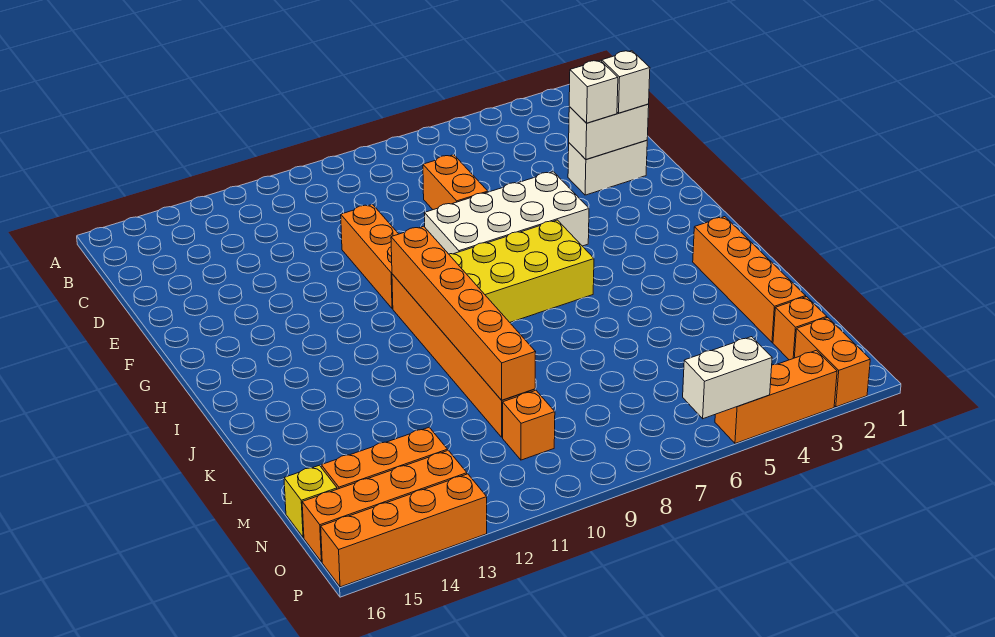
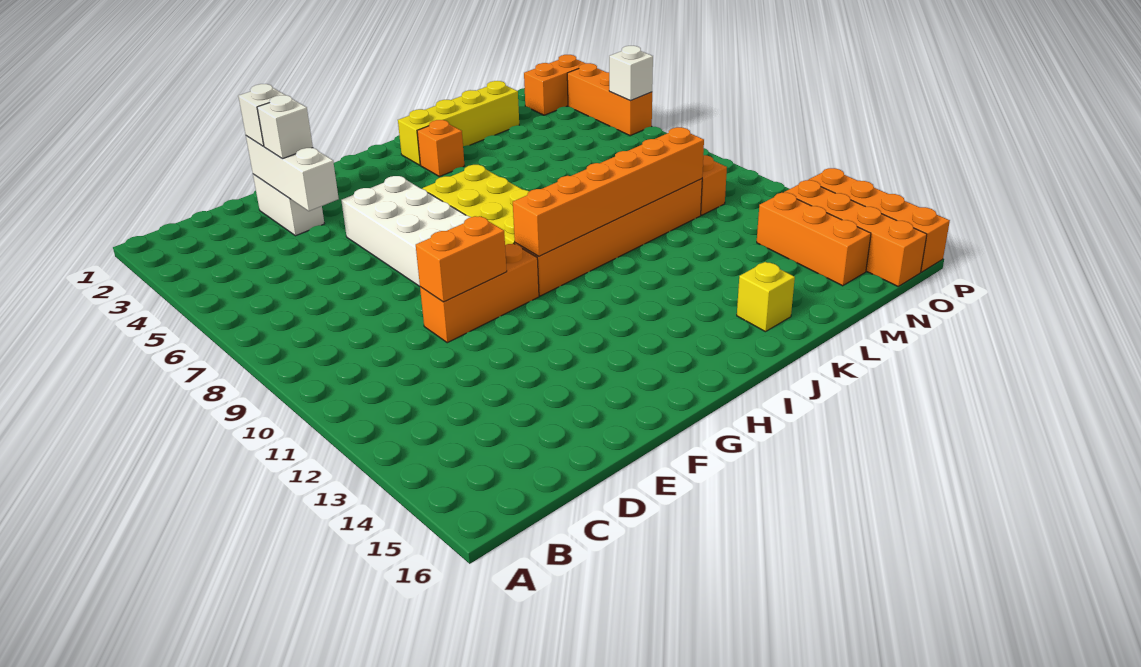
orange 1x2 brick [423,155,488,210] -> orange 1x2 brick moved to [416,216,507,302]
white 1x2 brick [569,104,649,160] -> white 1x3 brick [246,136,339,211]
orange 1x4 brick [693,217,806,342] -> yellow 1x4 brick [398,81,519,165]
orange 1x1 brick [773,297,827,360] -> orange 1x1 brick moved to [417,120,464,177]
yellow 1x1 brick [284,465,337,537] -> yellow 1x1 brick moved to [737,262,795,332]
white 1x2 brick [683,337,772,419] -> white 1x1 brick [609,46,653,101]

